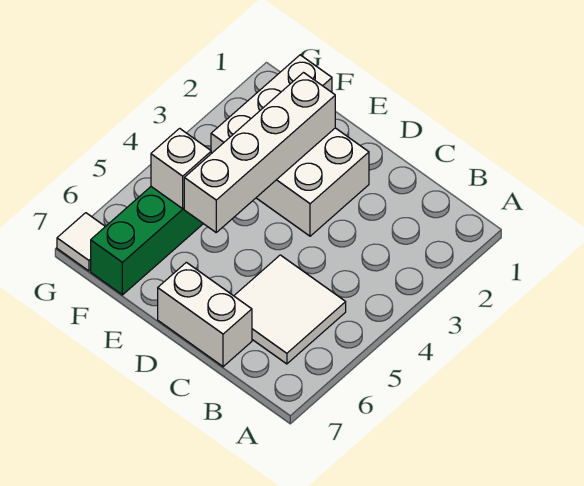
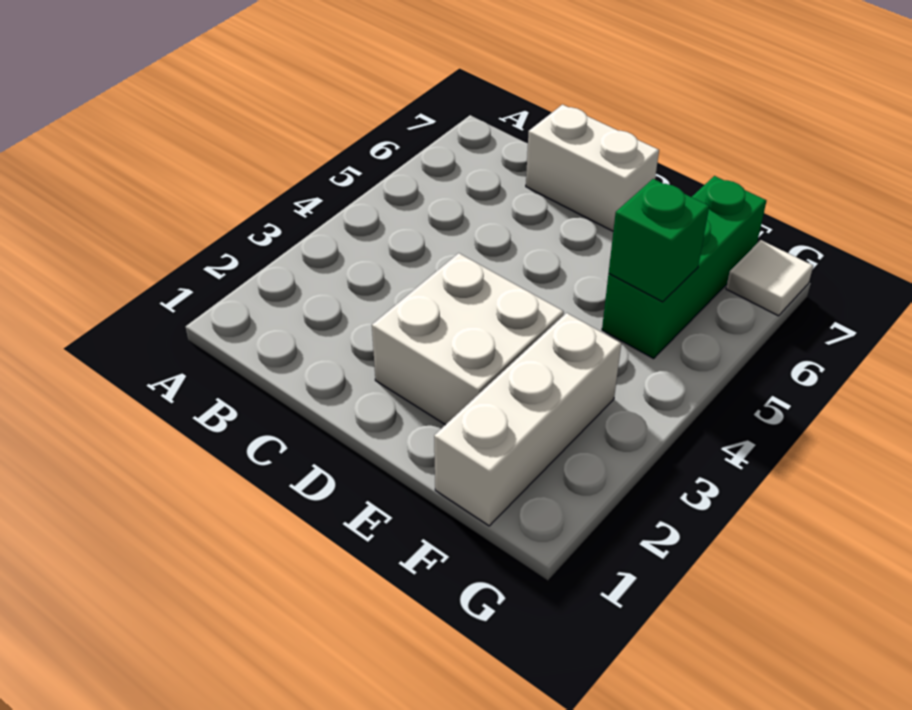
white 2x2 tile [234,255,346,364] -> none
white 1x4 brick [184,73,335,232] -> none
white 1x1 brick [151,128,211,209] -> green 1x1 brick [609,179,709,302]

